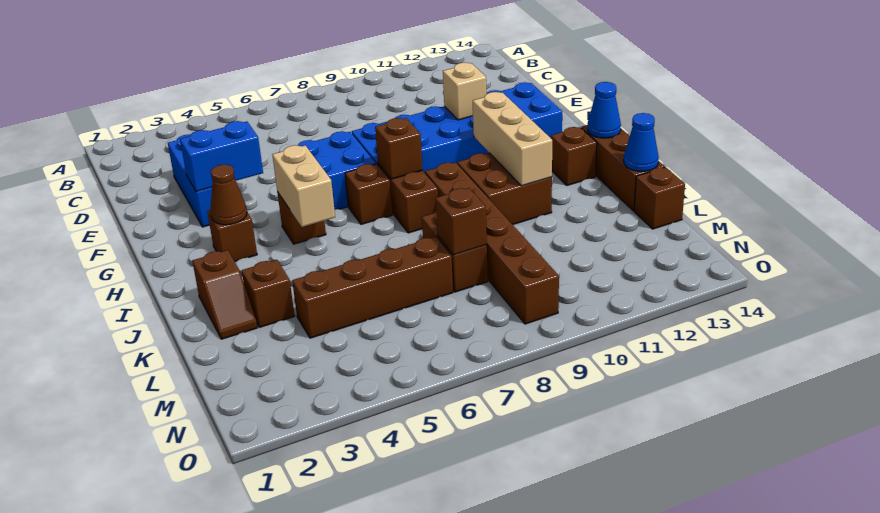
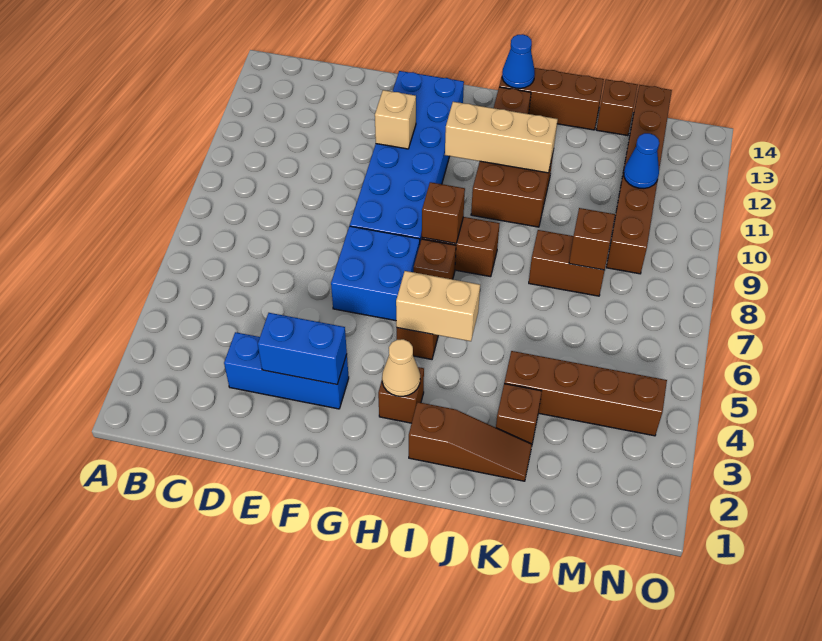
blue 1x2 brick [180,121,263,191] -> blue 1x2 brick turned to [258,313,347,384]
brown 1x1 cone [210,164,247,225] -> tan 1x1 cone [382,339,420,396]
brown 1x6 brick [425,162,559,324] -> brown 1x6 brick turned to [606,85,672,274]
brown 1x2 slope [192,250,257,339] -> brown 1x3 slope [409,402,532,481]
blue 1x1 cone [624,113,659,171] -> blue 1x1 cone moved to [624,133,659,188]
brown 1x4 brick [292,237,453,338] -> brown 1x4 brick turned to [504,351,667,436]

